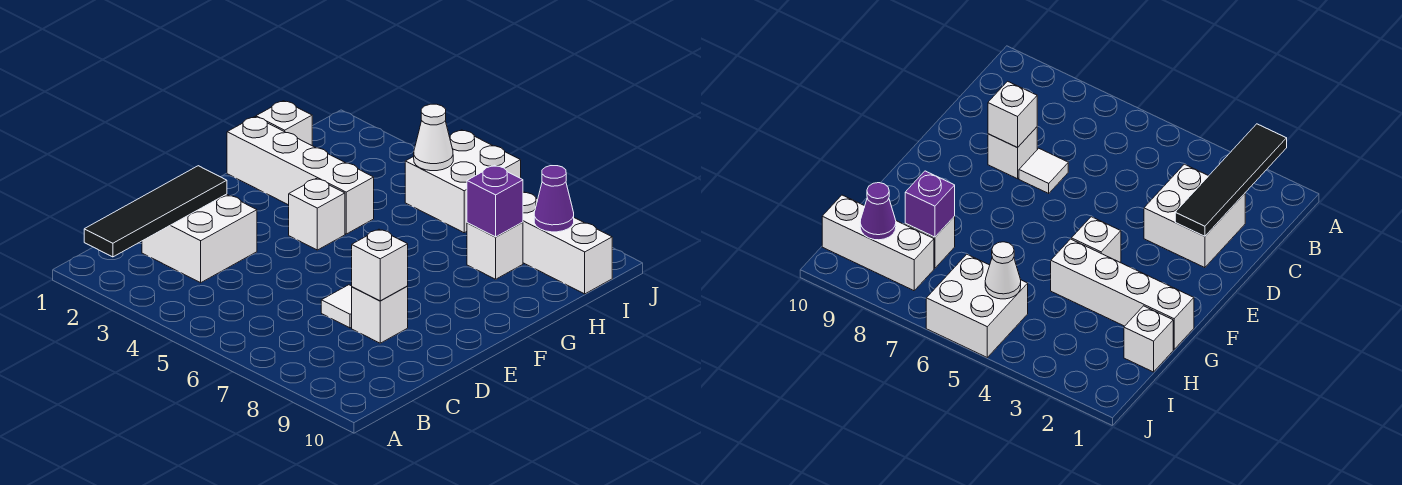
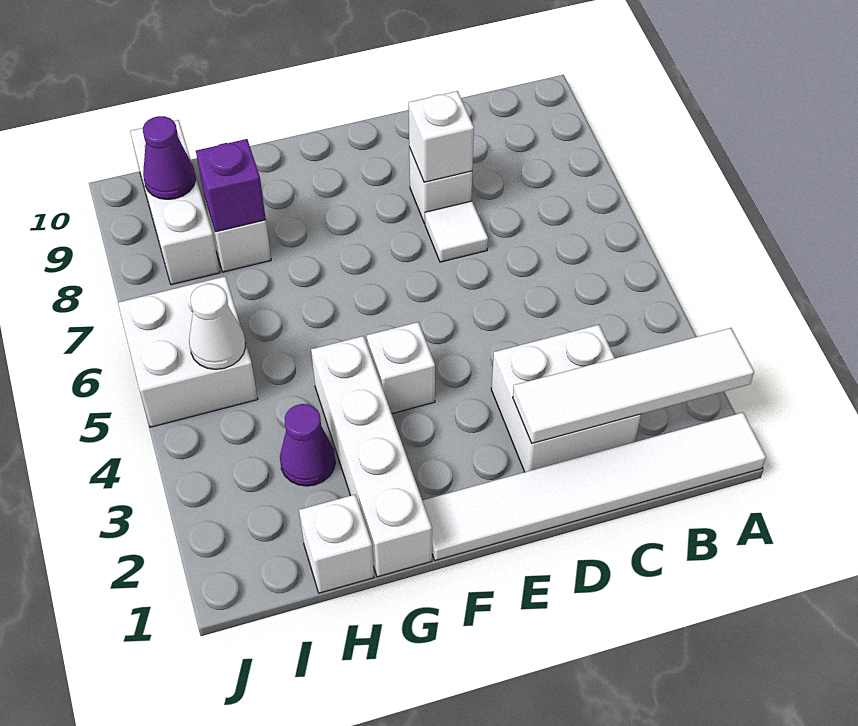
none -> white 1x6 tile [422,413,766,561]
black 1x4 tile [84,166,227,257] -> white 1x4 tile [513,328,754,443]
none -> purple 1x1 cone [280,404,335,486]

